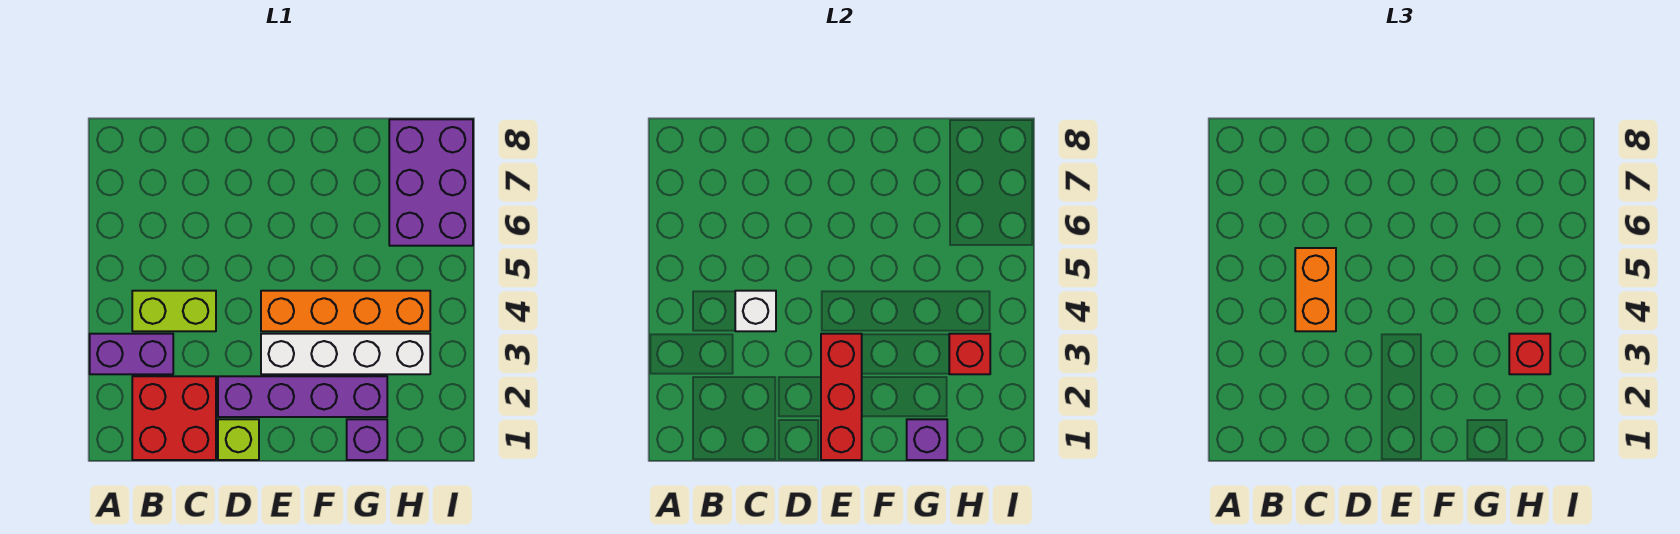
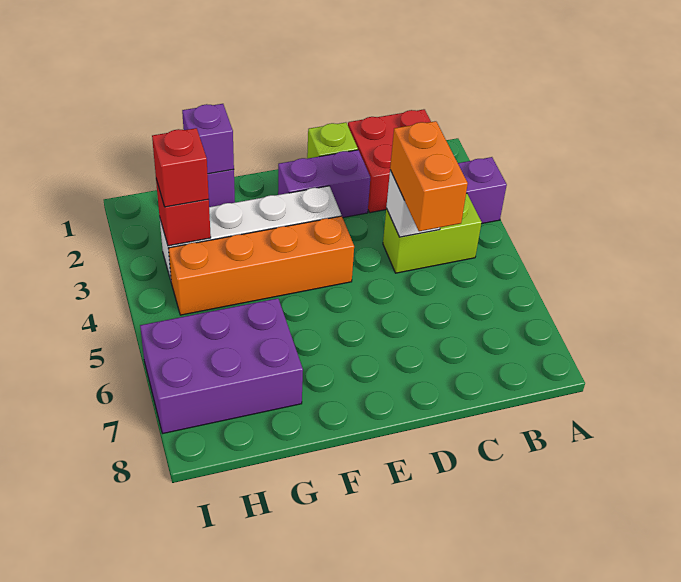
purple 1x4 brick [218,376,387,417] -> purple 1x2 brick [278,150,370,218]
red 1x3 brick [821,334,862,460] -> none
purple 2x3 brick [389,119,473,246] -> purple 2x3 brick turned to [140,298,303,433]

